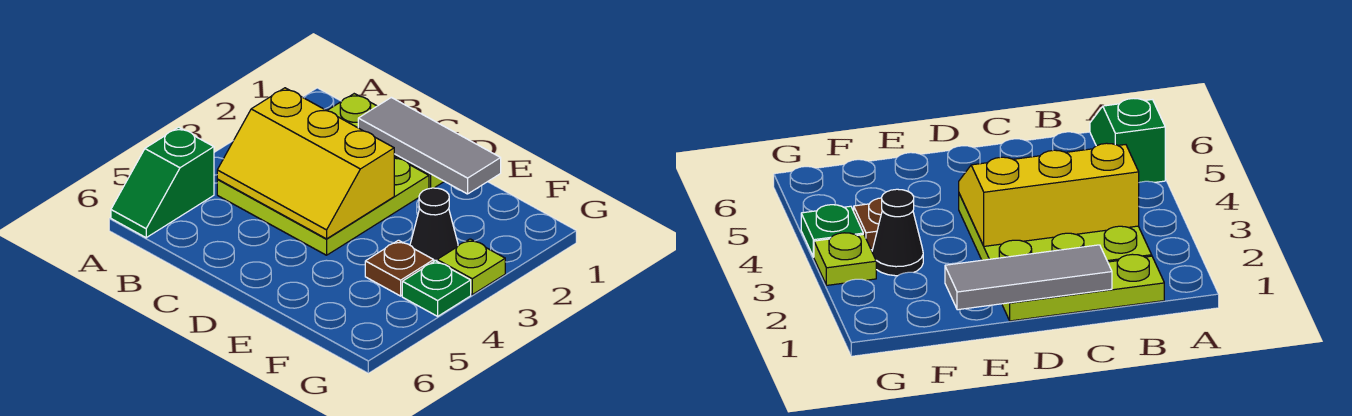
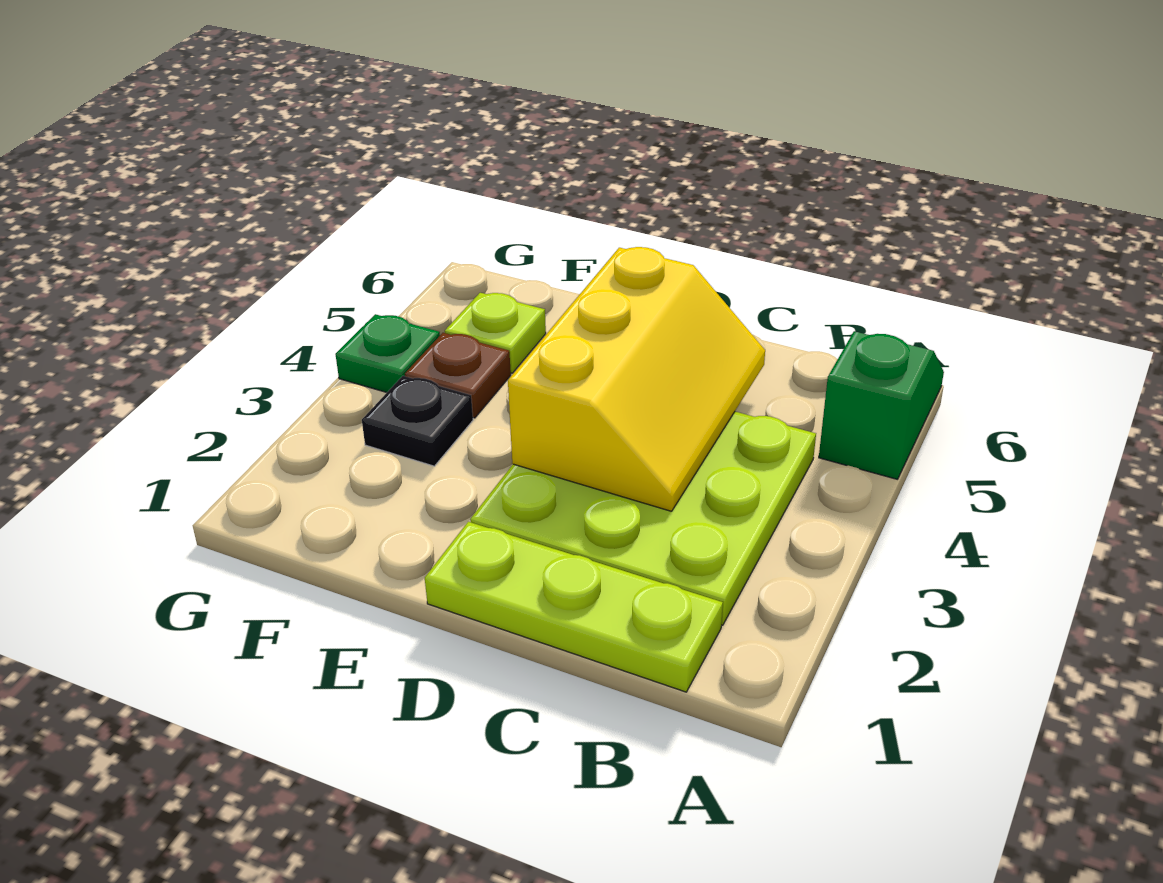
yellow 2x3 slope [217,88,394,239] -> yellow 2x3 slope turned to [508,247,765,511]
grey 1x3 tile [358,97,501,194] -> none
black 1x1 cone [410,188,458,261] -> black 1x1 plate [362,376,473,466]
lime 1x1 plate [437,239,505,295] -> lime 1x1 plate moved to [445,293,546,373]

